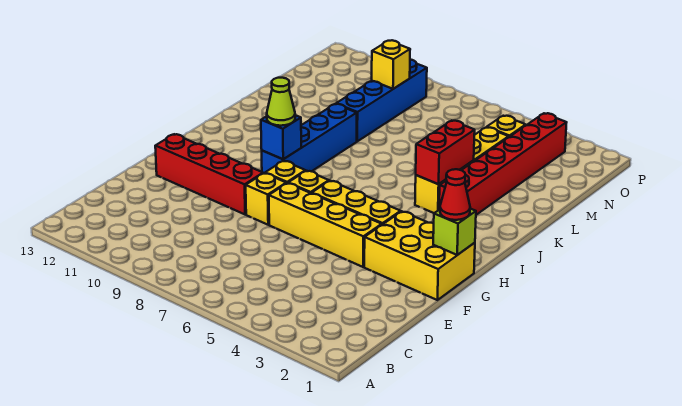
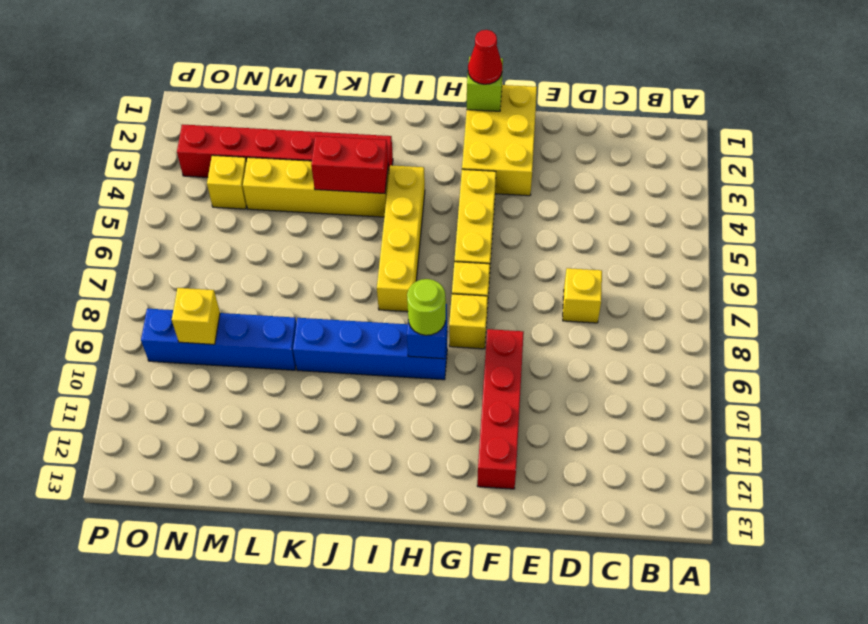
yellow 1x4 brick [269,183,382,267] -> yellow 1x4 brick moved to [377,165,425,312]
yellow 1x1 brick [246,173,286,225] -> yellow 1x1 brick moved to [563,268,602,323]
lime 1x1 cone [267,78,295,126] -> lime 1x1 round brick [407,279,446,335]

